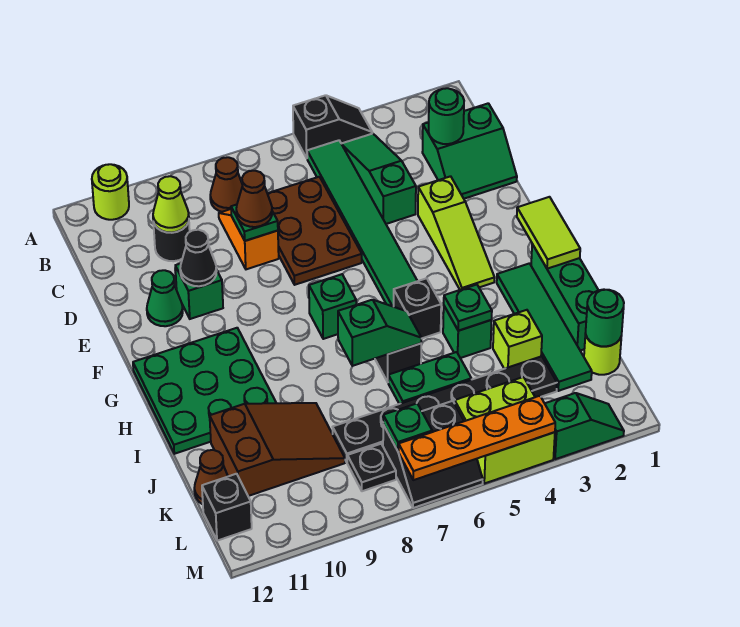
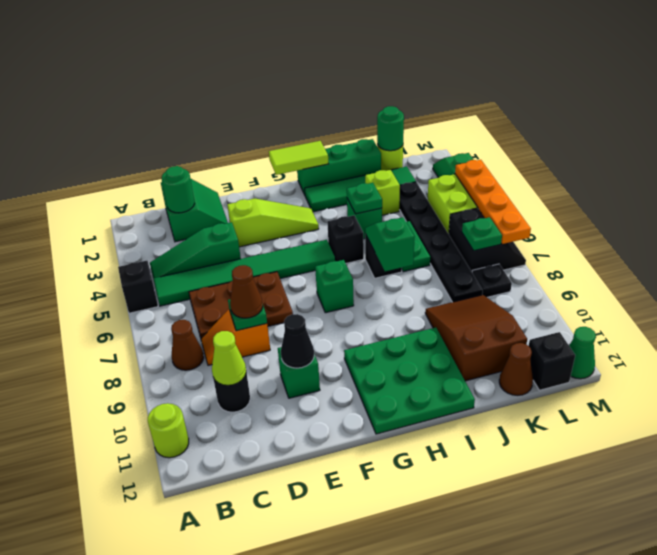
green 1x1 cone [147,270,183,326] -> green 1x1 cone moved to [569,327,596,379]

